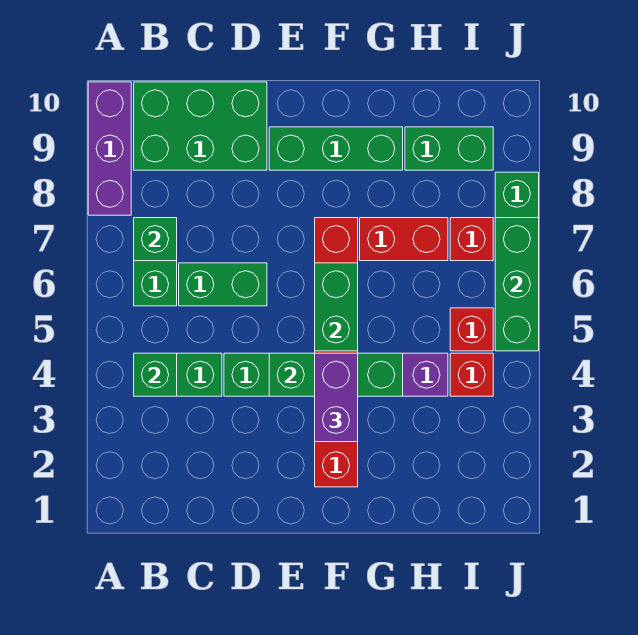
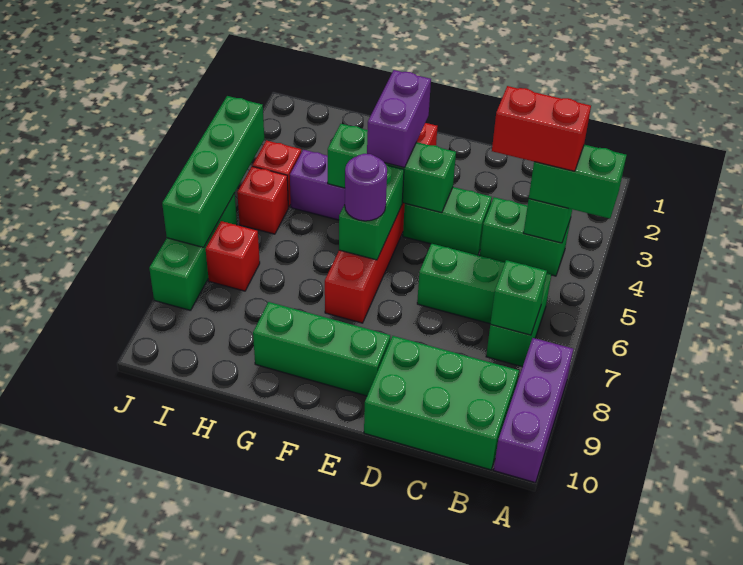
none -> purple 1x1 round brick [345,154,387,221]
red 1x2 brick [360,218,448,261] -> red 1x2 brick moved to [492,86,591,171]
green 1x2 brick [405,127,493,170] -> green 1x2 brick moved to [529,145,626,219]
green 1x3 brick [495,218,539,351] -> green 1x4 brick [162,96,264,248]

